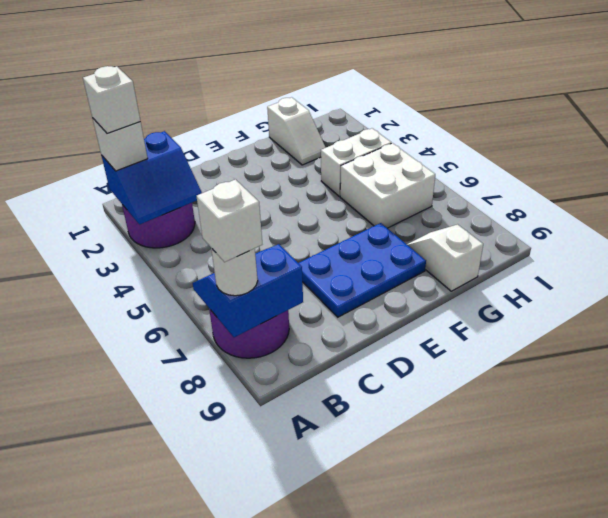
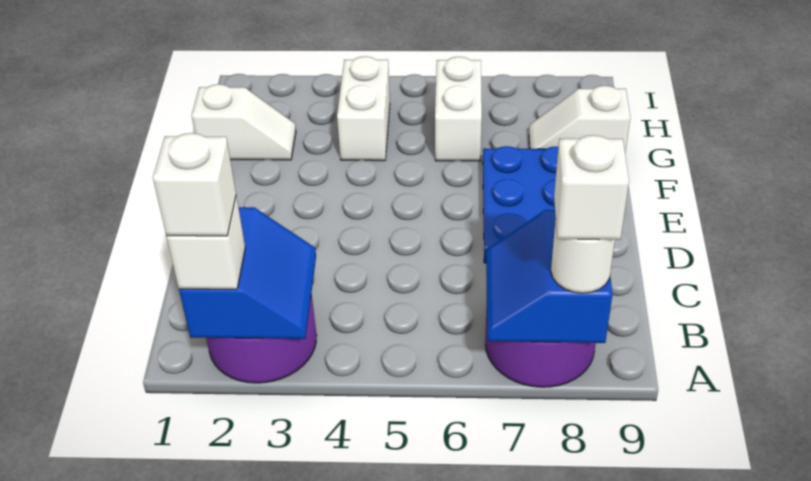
white 2x2 brick [340,143,435,228] -> white 1x2 brick [435,57,482,161]

